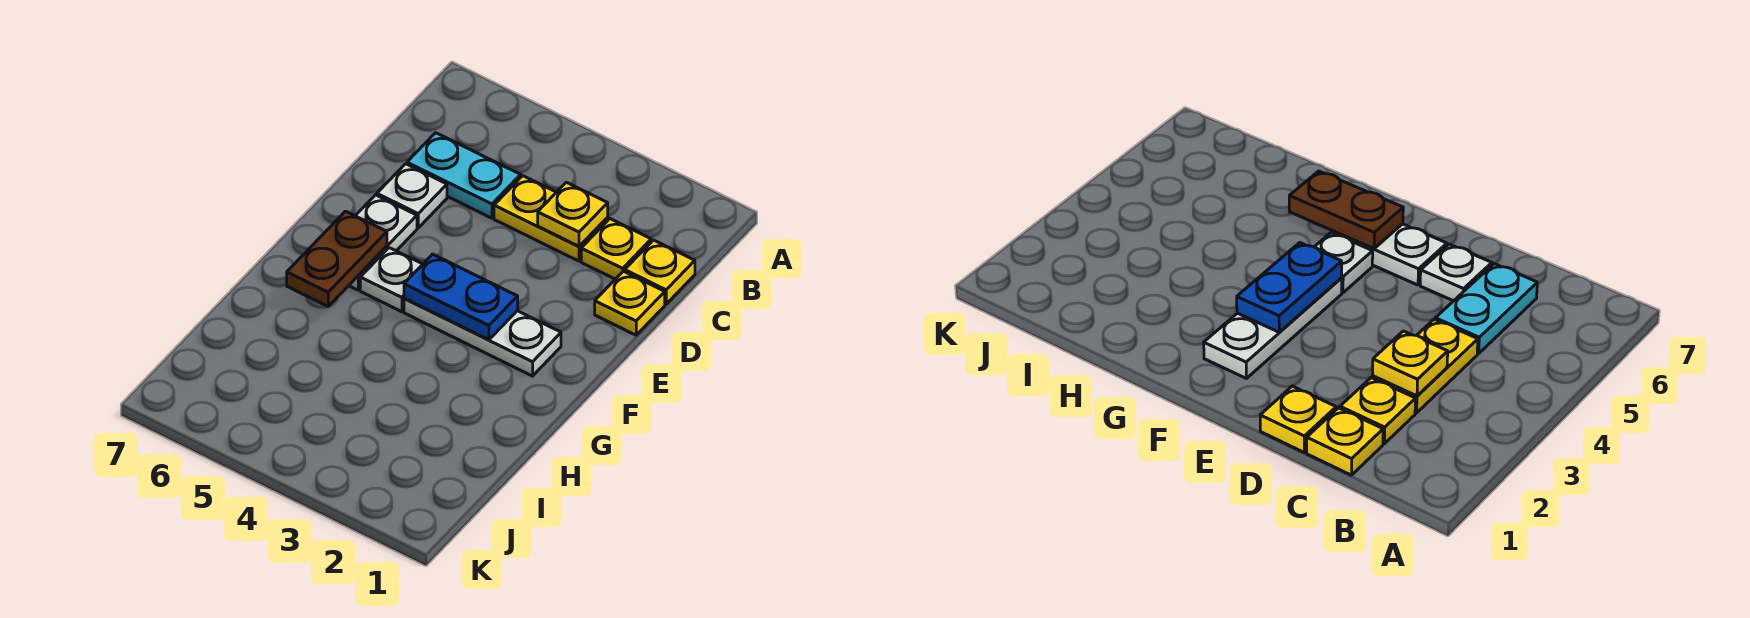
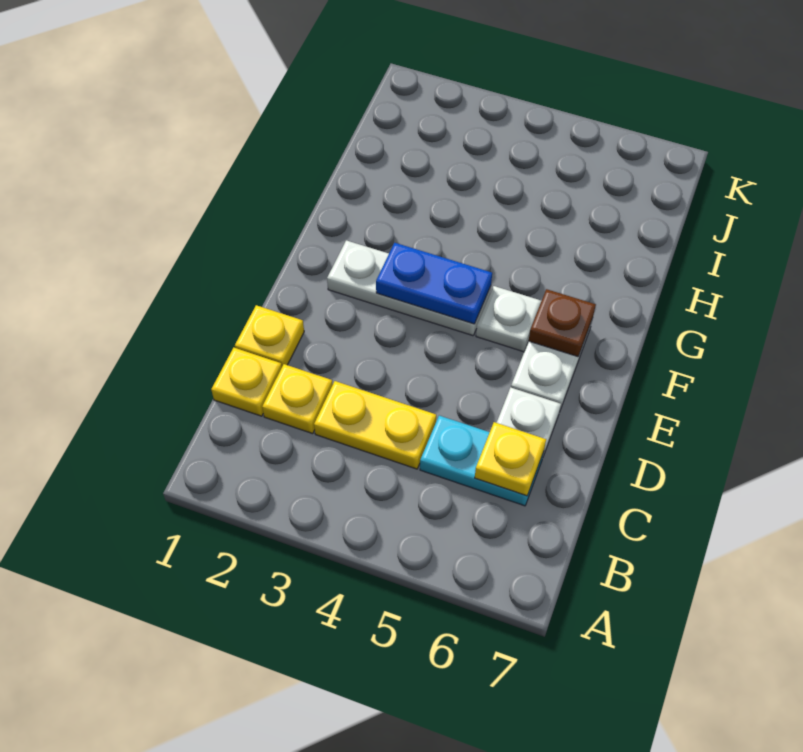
yellow 1x1 plate [538,182,608,246] -> yellow 1x1 plate moved to [475,422,546,496]
brown 1x2 plate [287,211,387,306] -> brown 1x1 plate [529,289,596,357]

